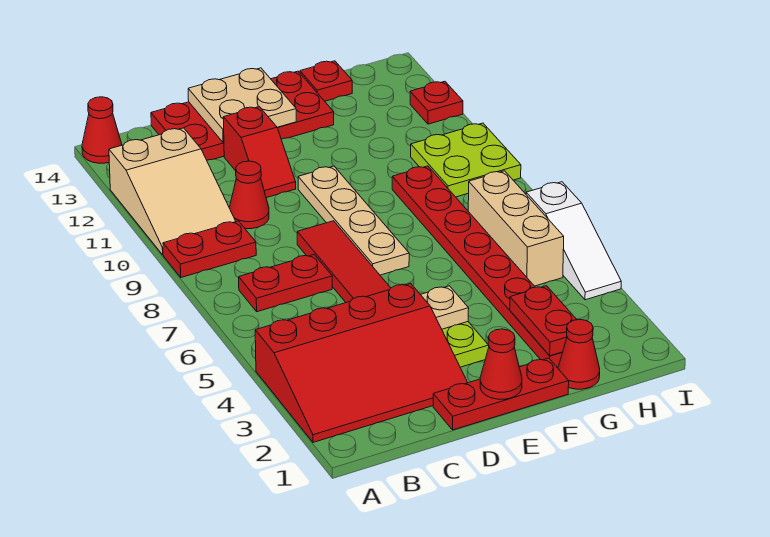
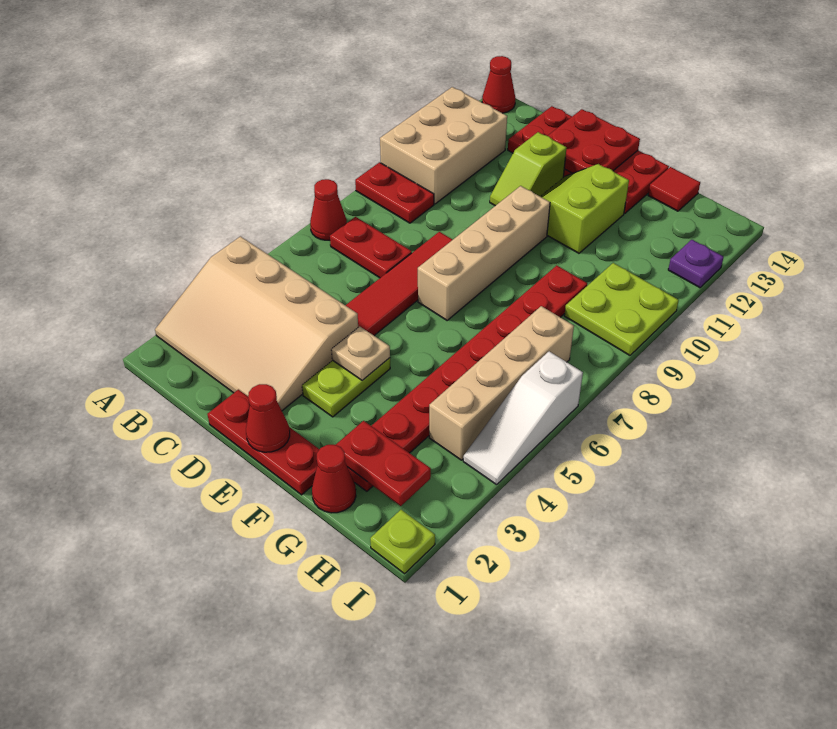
red 3x4 slope [255,283,468,442] -> tan 3x4 slope [155,236,358,411]
tan 2x3 slope [109,128,236,255] -> tan 2x3 brick [380,87,507,204]
red 1x1 cone [229,161,269,229] -> red 1x1 cone moved to [310,179,347,240]
red 1x2 slope [223,107,296,198] -> lime 1x2 slope [490,132,567,206]
tan 2x2 plate [188,68,296,143] -> red 2x2 plate [548,109,640,173]
tan 1x4 plate [298,166,409,275] -> tan 1x4 brick [418,186,550,320]
none -> lime 2x2 slope [540,164,629,253]
red 1x2 plate [510,286,577,356] -> red 1x2 plate turned to [336,421,431,506]
red 1x1 plate [300,61,352,101] -> red 1x1 tile [648,167,700,211]
tan 1x3 brick [468,171,564,286] -> tan 1x4 brick [429,306,574,460]
none -> lime 1x1 plate [370,510,435,574]
red 1x1 plate [410,81,463,124] -> purple 1x1 plate [668,240,724,288]

